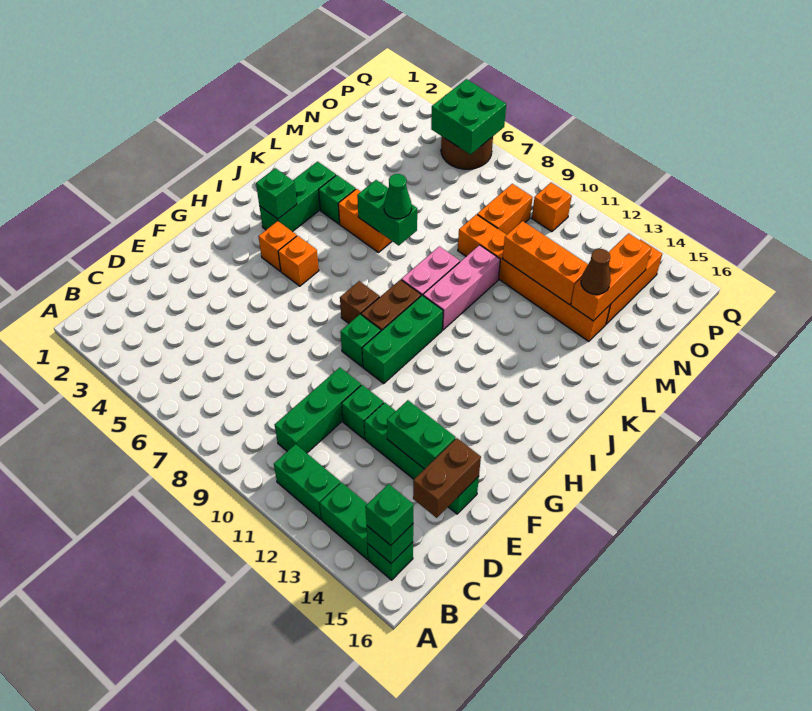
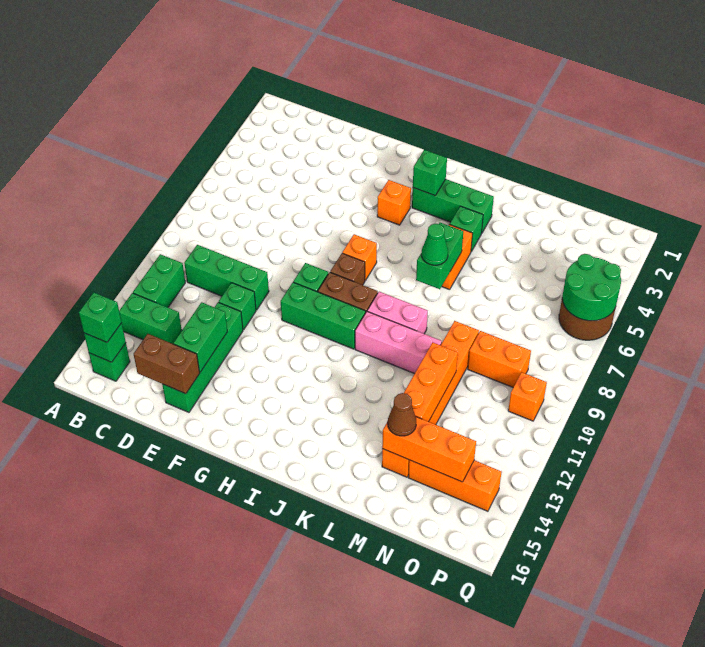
green 1x2 brick [320,482,369,559] -> green 1x2 brick turned to [119,293,182,344]
orange 1x1 brick [278,236,319,286] -> orange 1x1 brick moved to [342,234,377,280]
green 2x2 brick [431,79,506,155] -> green 2x2 round brick [562,254,621,321]

